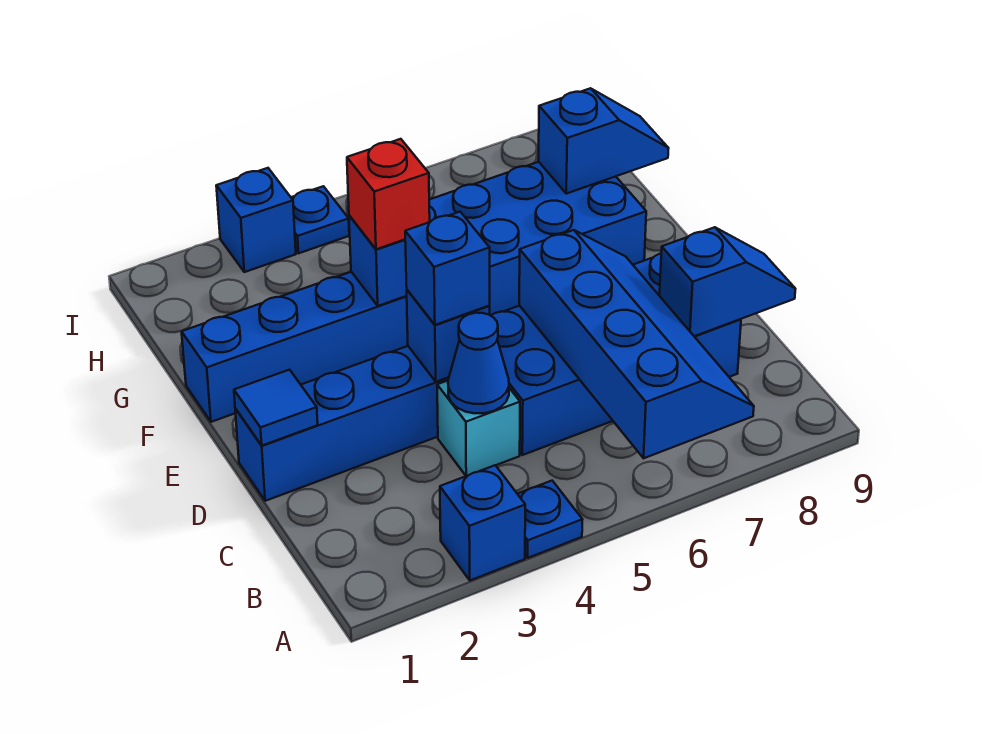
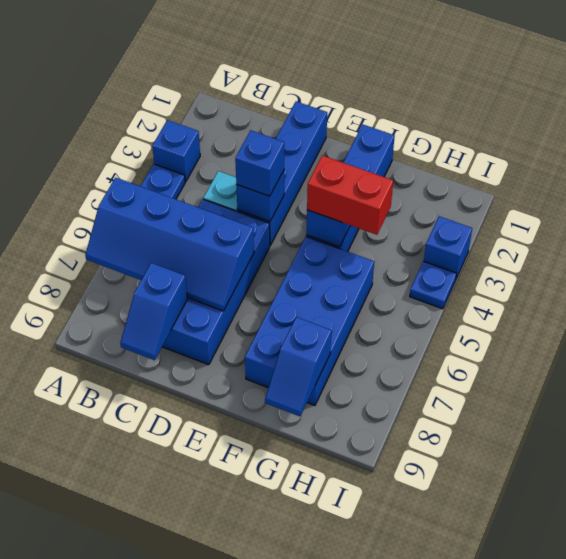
blue 1x1 cone [448,313,509,413] -> none
blue 1x1 tile [234,370,318,445] -> none
red 1x1 brick [347,139,430,249] -> red 1x2 brick [307,155,393,235]

